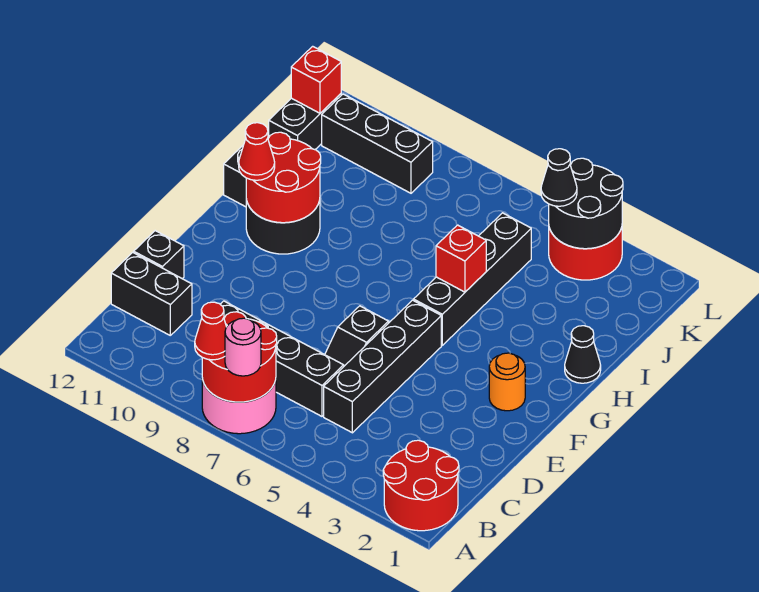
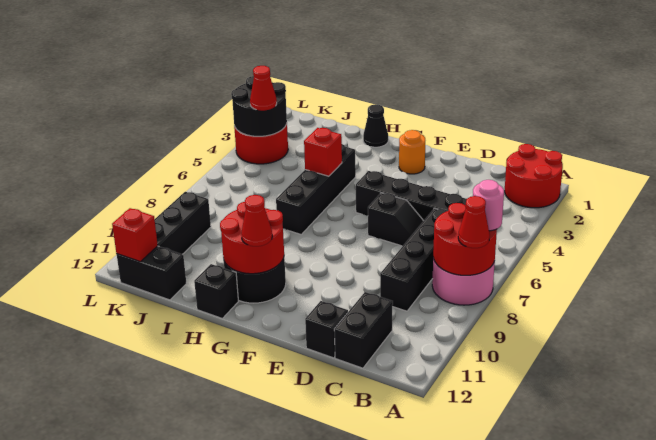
black 1x4 brick [414,213,531,345] -> black 1x4 brick turned to [276,144,356,234]
black 1x1 cone [541,149,577,206] -> red 1x1 cone [250,66,277,111]

